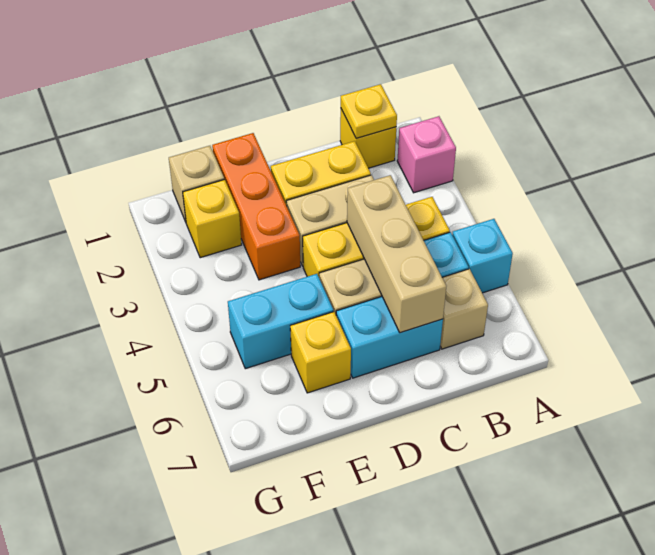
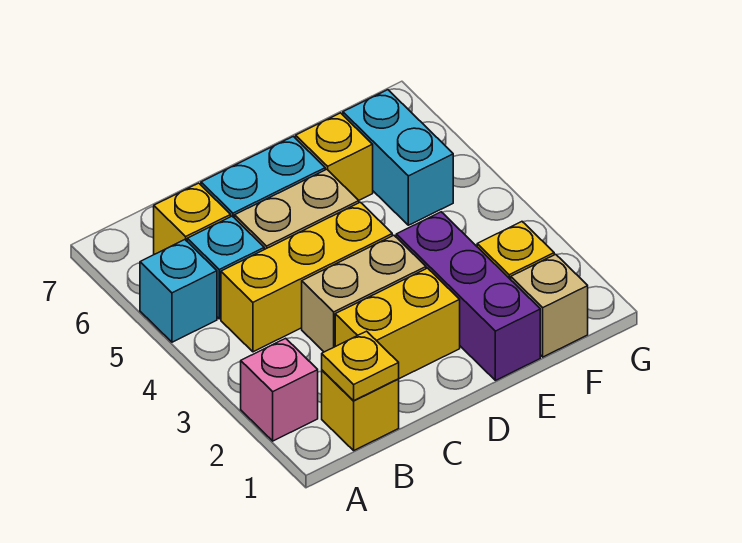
tan 1x1 brick [440,269,488,349] -> yellow 1x1 brick [154,183,231,254]
tan 1x3 brick [347,175,446,333] -> none
orange 1x3 brick [212,133,300,280] -> purple 1x3 brick [396,212,540,380]
cyan 1x2 brick [228,274,333,369] -> cyan 1x2 brick turned to [343,90,453,225]

